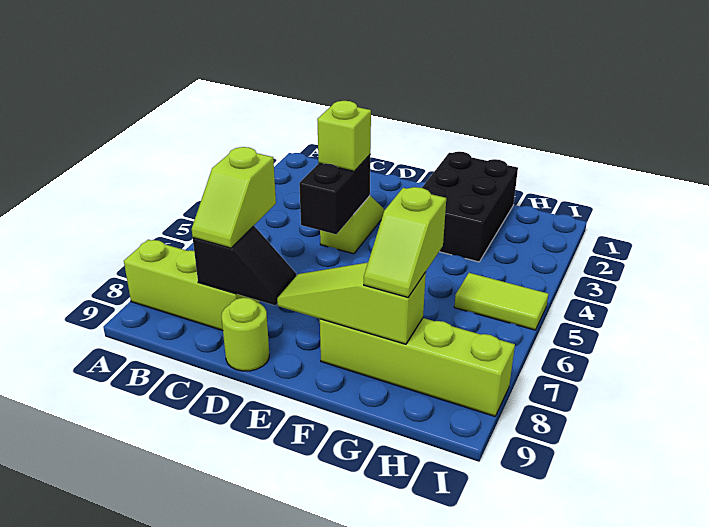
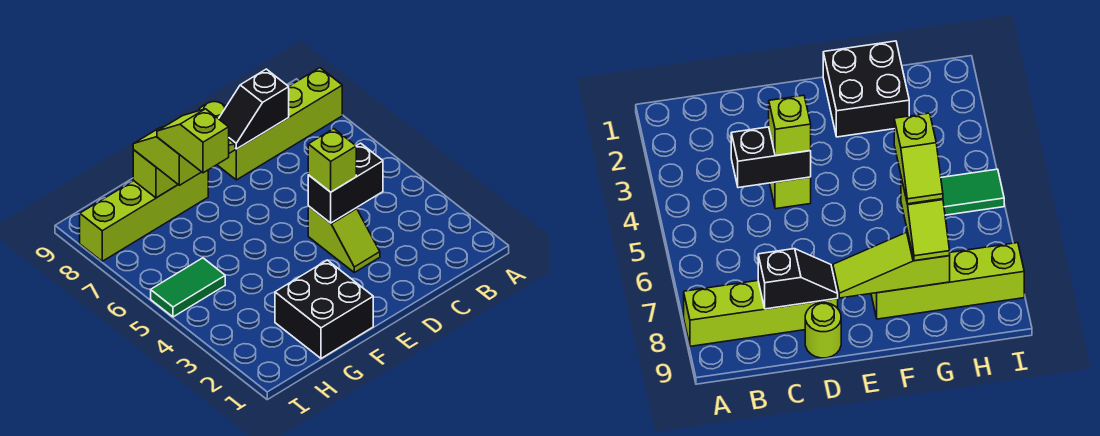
lime 1x3 brick [124,240,259,331] -> lime 1x4 brick [217,68,342,180]
lime 1x2 slope [192,147,276,248] -> lime 1x2 slope moved to [157,109,229,173]
black 1x2 brick [299,155,370,234] -> black 1x2 brick turned to [308,143,383,223]
black 2x3 brick [422,152,518,262] -> black 2x2 brick [275,260,373,358]
lime 1x2 tile [454,273,548,330] -> green 1x2 tile [151,258,225,317]

